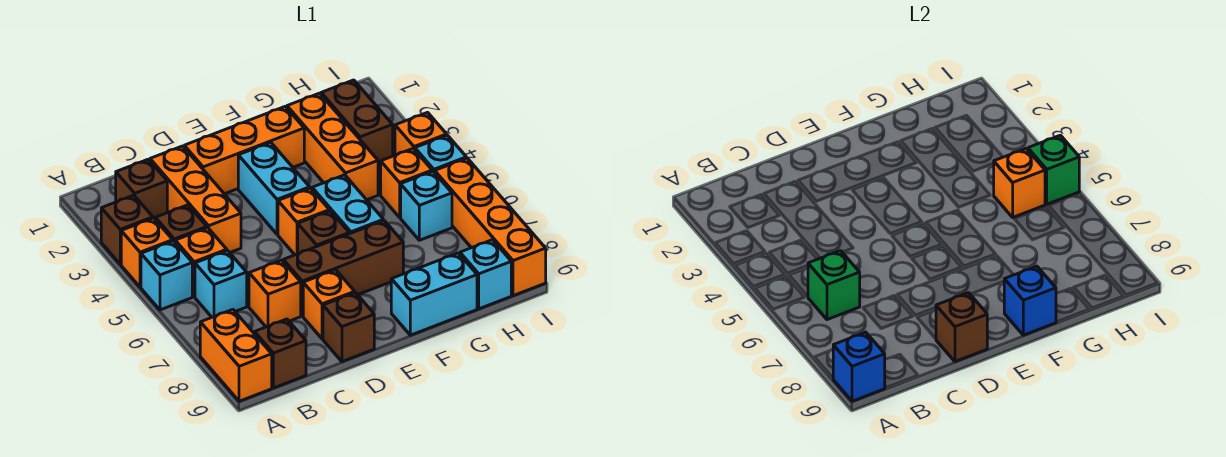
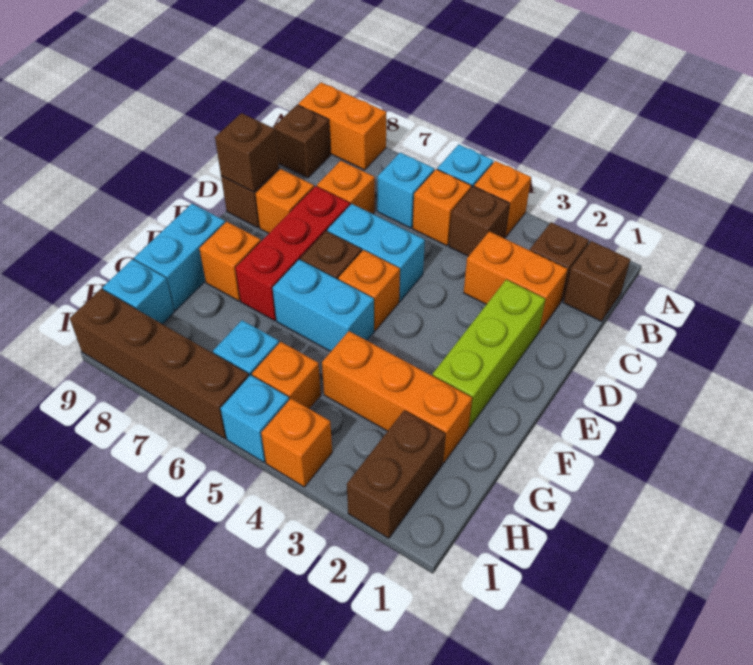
brown 1x1 brick [101,195,153,264] -> brown 1x1 brick moved to [563,241,630,321]
blue 1x1 brick [833,332,885,401] -> none
green 1x1 brick [808,251,860,320] -> none
orange 1x3 brick [150,146,241,253] -> orange 1x2 brick [464,231,568,331]
orange 1x3 brick [184,107,304,194] -> lime 1x3 brick [432,280,545,428]
brown 1x3 brick [283,221,403,316] -> red 1x3 brick [236,186,350,321]
cyan 1x2 brick [238,143,310,234] -> cyan 1x2 brick moved to [327,204,425,301]
blue 1x1 brick [1004,266,1056,335] -> none
brown 1x2 brick [321,80,393,165] -> brown 1x2 brick turned to [347,411,446,538]
orange 1x1 brick [993,149,1045,217] -> orange 1x1 brick moved to [199,222,261,301]
green 1x1 brick [1028,135,1079,204] -> none
orange 1x4 brick [435,158,546,296] -> brown 1x4 brick [70,289,249,439]

